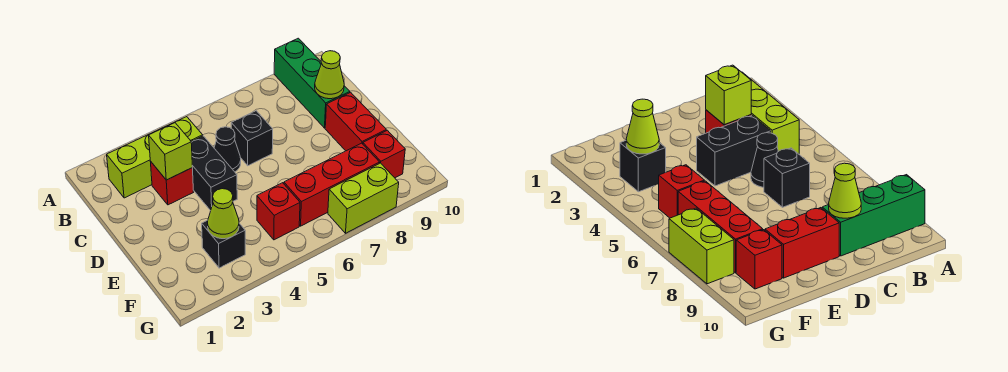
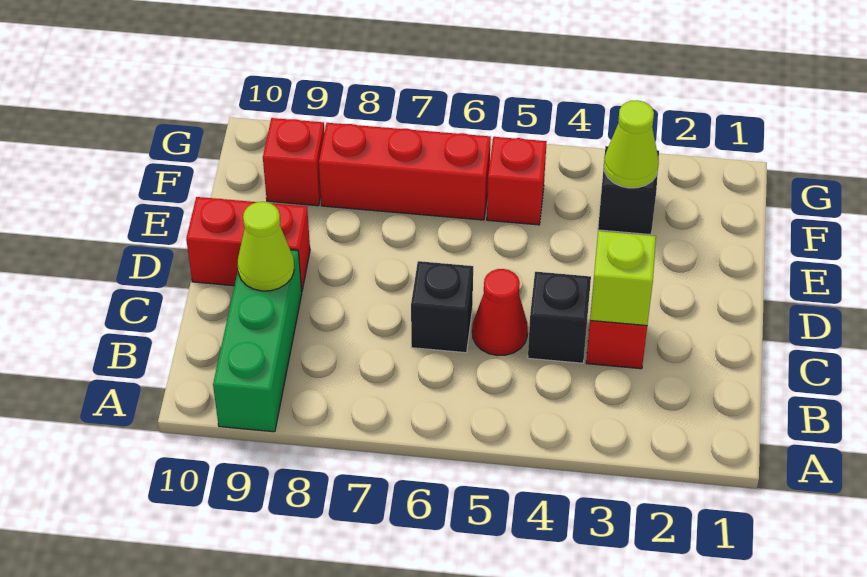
lime 1x3 brick [107,117,203,198] -> none
black 1x2 brick [191,136,237,211] -> black 1x1 brick [528,272,591,363]
black 1x1 cone [214,127,241,172] -> red 1x1 cone [472,269,528,356]
red 1x2 brick [325,92,386,151] -> red 1x2 brick turned to [186,197,310,291]
lime 1x2 brick [328,163,399,233] -> none

